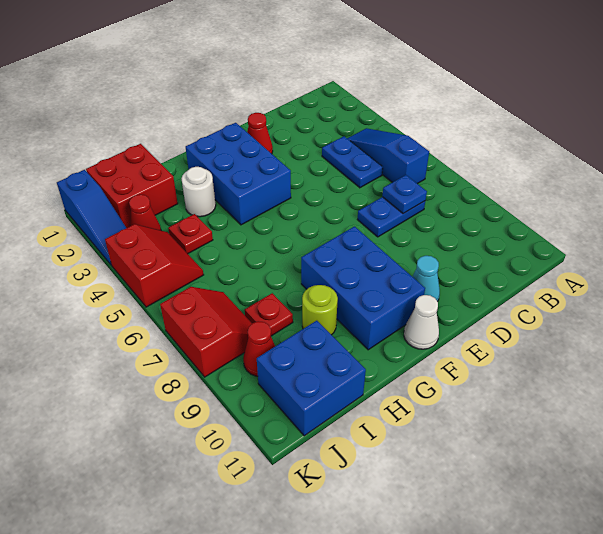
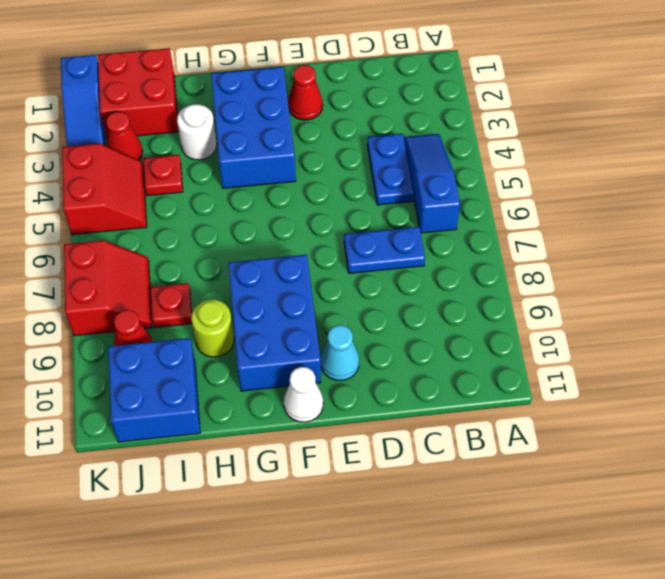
blue 1x1 plate [382,175,427,214] -> none

